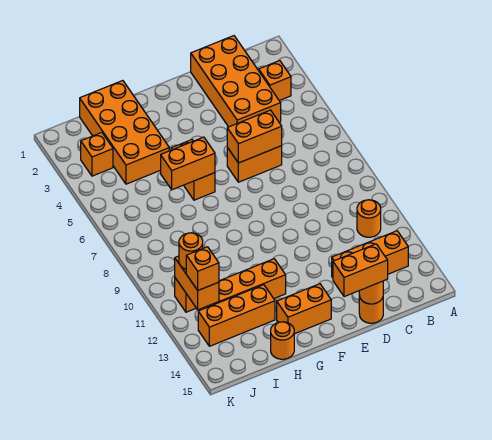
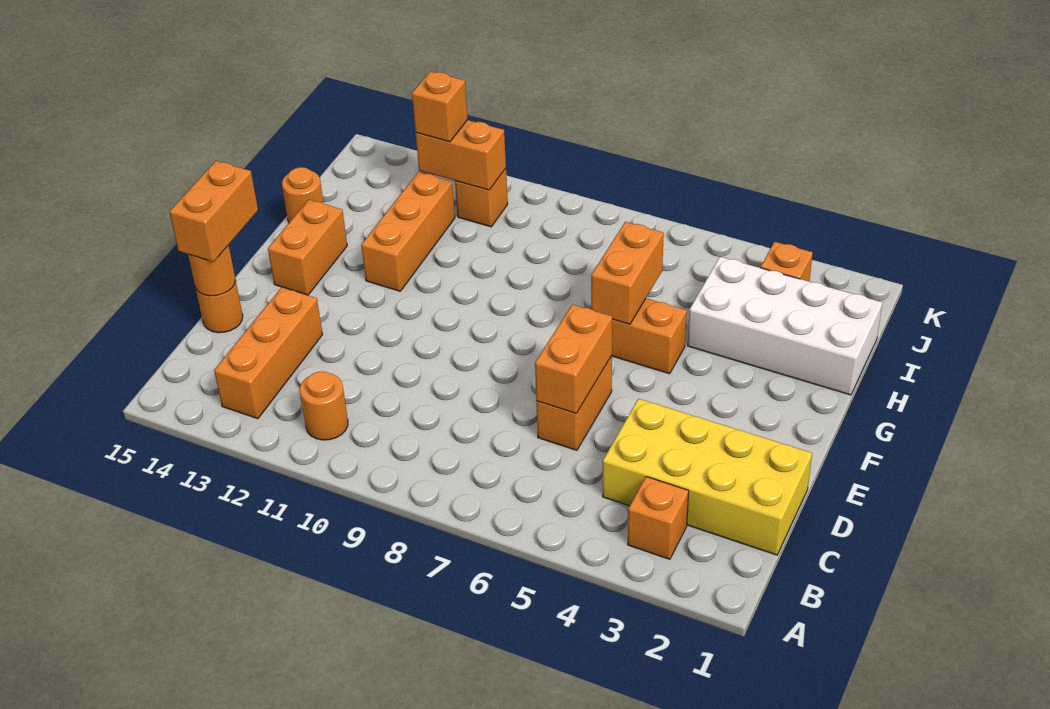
orange 2x4 brick [191,36,281,127] -> yellow 2x4 brick [603,399,812,555]
orange 2x4 brick [80,81,169,184] -> white 2x4 brick [688,257,883,395]
orange 1x3 brick [198,285,275,346] -> none
orange 1x1 round brick [179,233,203,269] -> none

